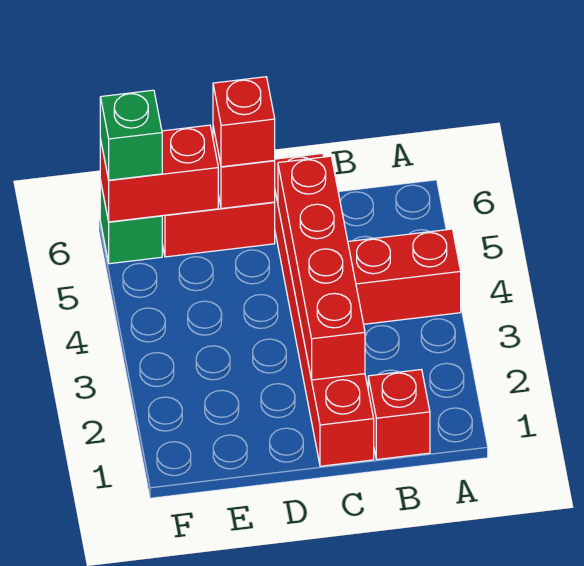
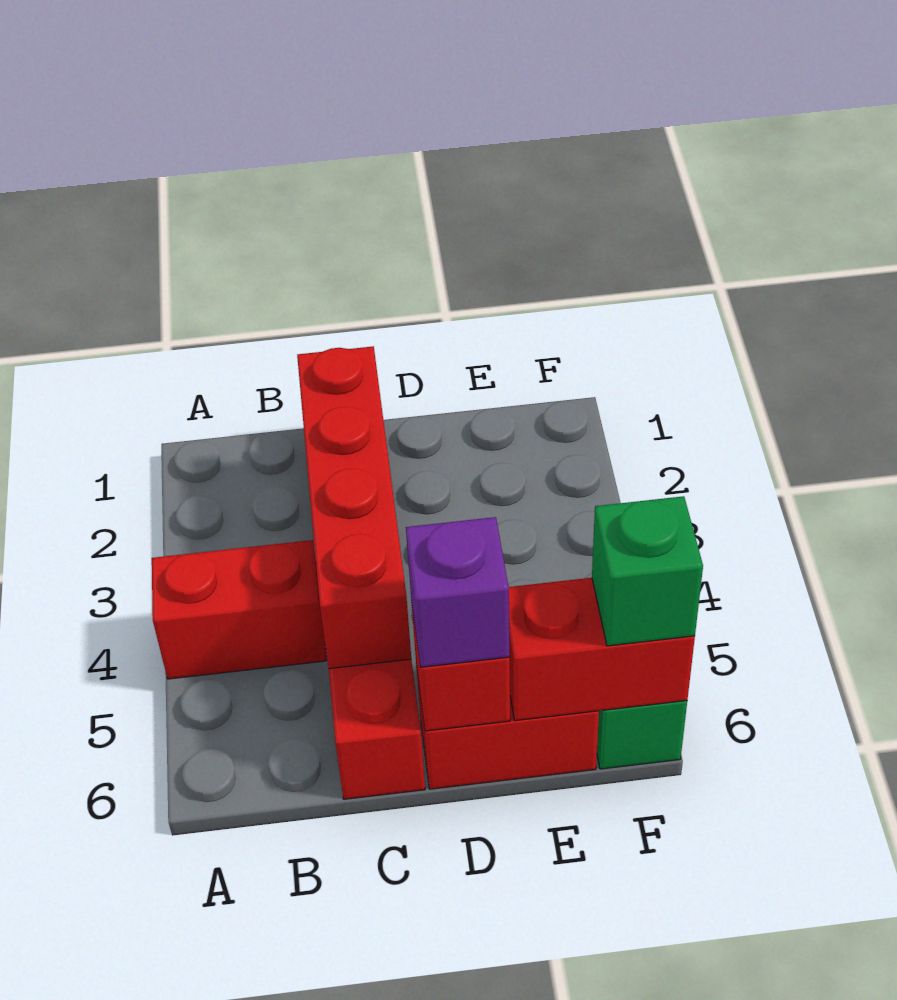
red 1x1 brick [368,370,430,459] -> none
red 1x1 brick [213,77,275,167] -> purple 1x1 brick [406,517,509,667]

